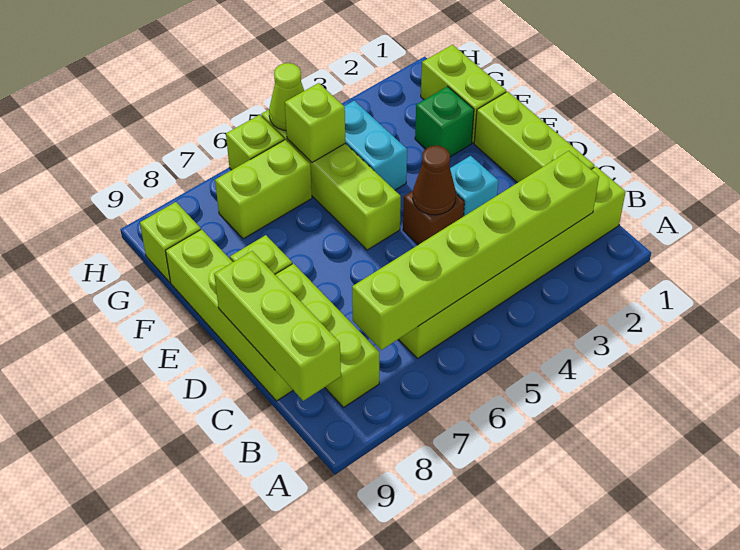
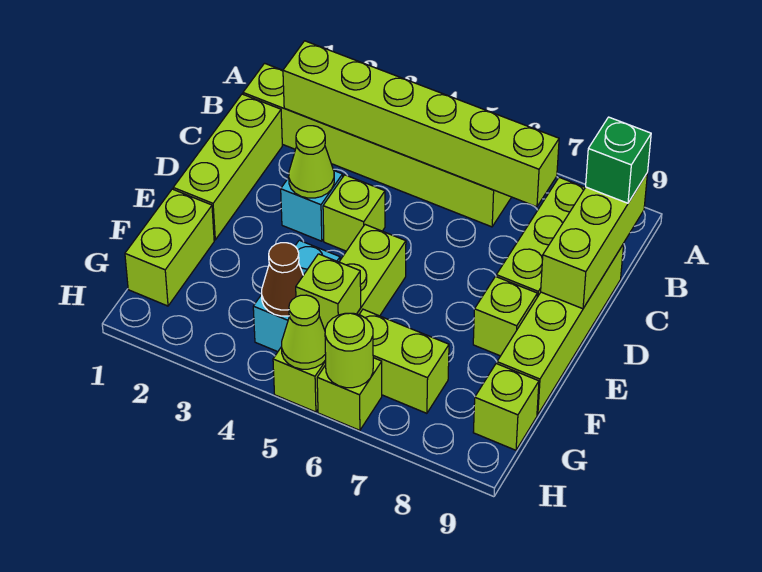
none -> lime 1x1 cone [289,126,334,198]
brown 1x1 brick [403,191,464,245] -> lime 1x1 brick [323,175,385,251]
brown 1x1 cone [413,146,456,215] -> brown 1x1 cone moved to [262,243,303,316]
green 1x1 brick [415,87,474,157] -> green 1x1 brick moved to [586,117,651,203]
none -> lime 1x1 round brick [325,313,373,388]

